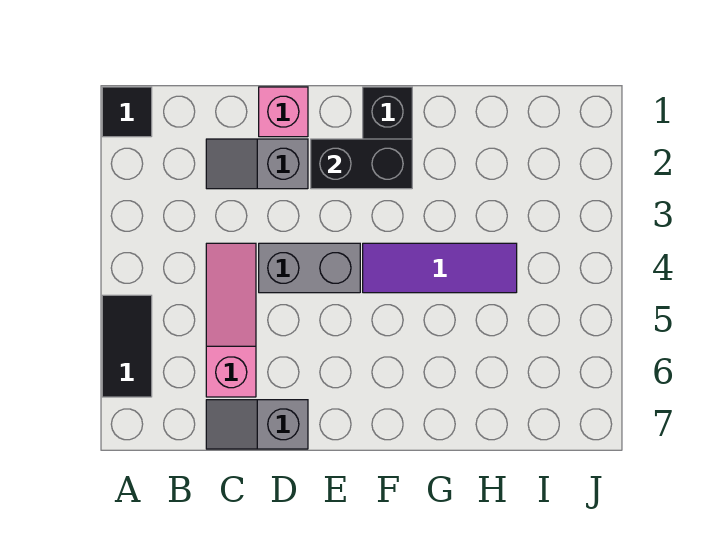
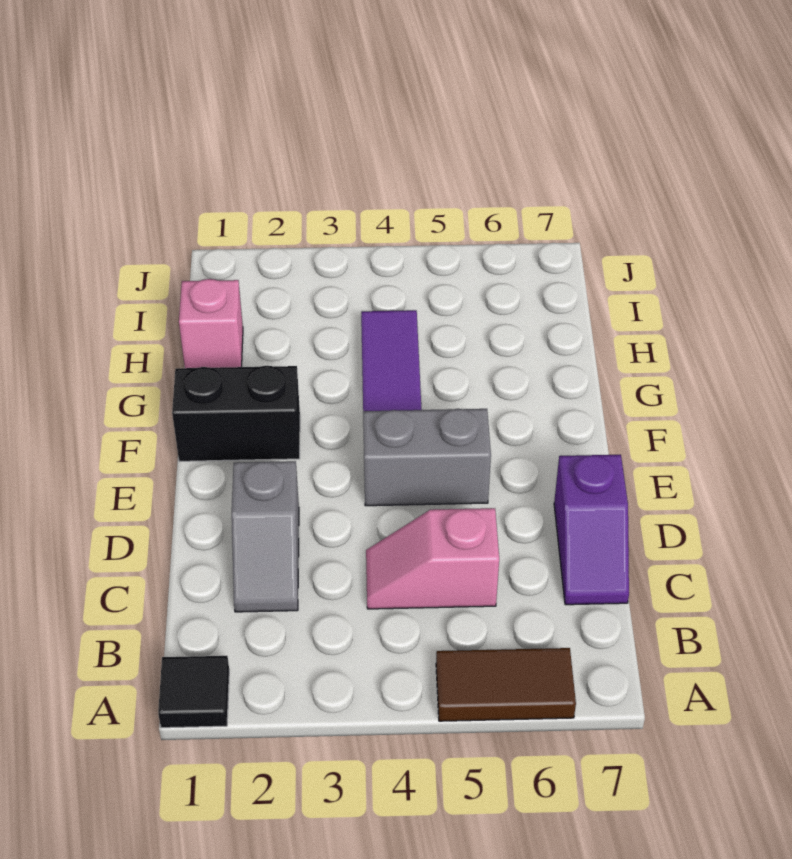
black 1x2 tile [102,295,152,397] -> brown 1x2 tile [436,648,576,721]
pink 1x3 slope [206,243,256,397] -> pink 1x2 slope [366,508,499,609]
grey 1x2 slope [206,400,308,449] -> purple 1x2 slope [554,455,629,605]
pink 1x1 brick [259,87,308,137] -> pink 1x1 brick moved to [179,279,243,368]
grey 1x2 brick [259,243,360,293] -> grey 1x2 brick turned to [363,409,491,506]
black 1x2 brick [311,139,412,189] -> none

